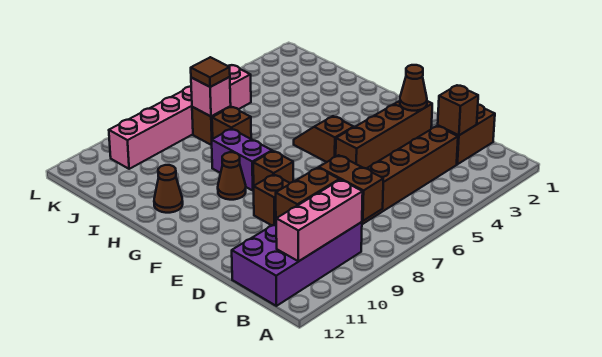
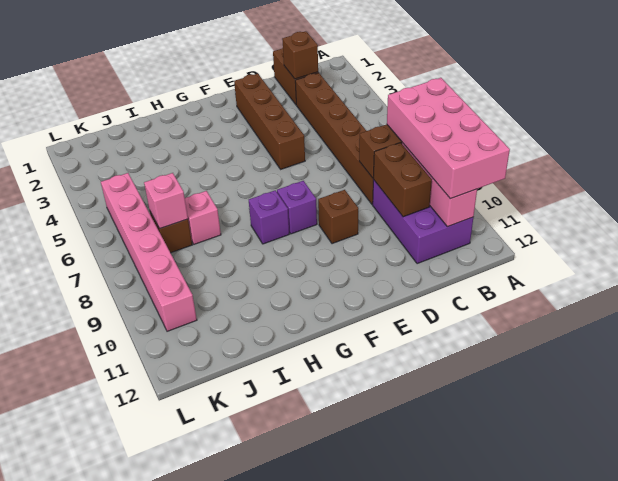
none -> pink 2x4 brick [387,78,510,199]
purple 2x4 brick [232,222,362,306] -> purple 2x3 brick [373,180,473,264]
brown 1x1 cone [400,65,427,111] -> none
brown 1x2 slope [294,116,354,162] -> none
brown 1x1 brick [253,151,293,186] -> purple 1x1 brick [277,181,317,234]
purple 1x2 brick [212,129,272,190] -> purple 1x1 brick [249,190,289,244]
brown 1x1 cone [218,152,246,200] -> none
brown 1x1 cone [154,165,183,213] -> none
brown 1x1 brick [212,107,251,139] -> pink 1x1 brick [185,191,221,244]
brown 1x1 tile [191,57,230,87] -> none

